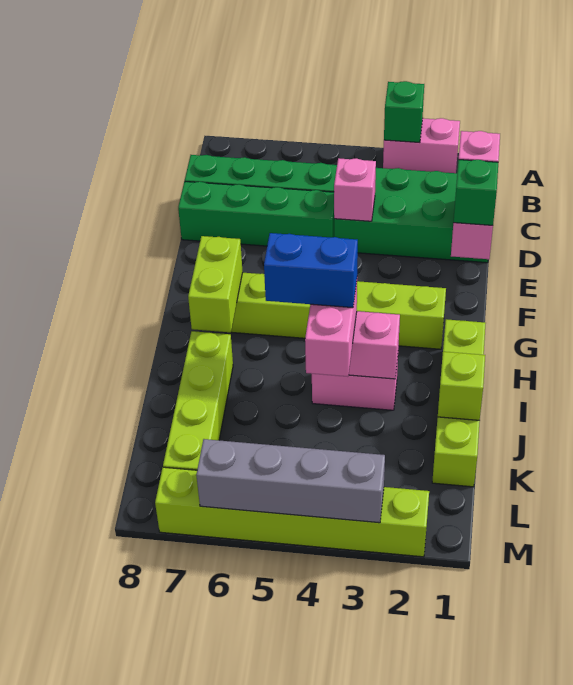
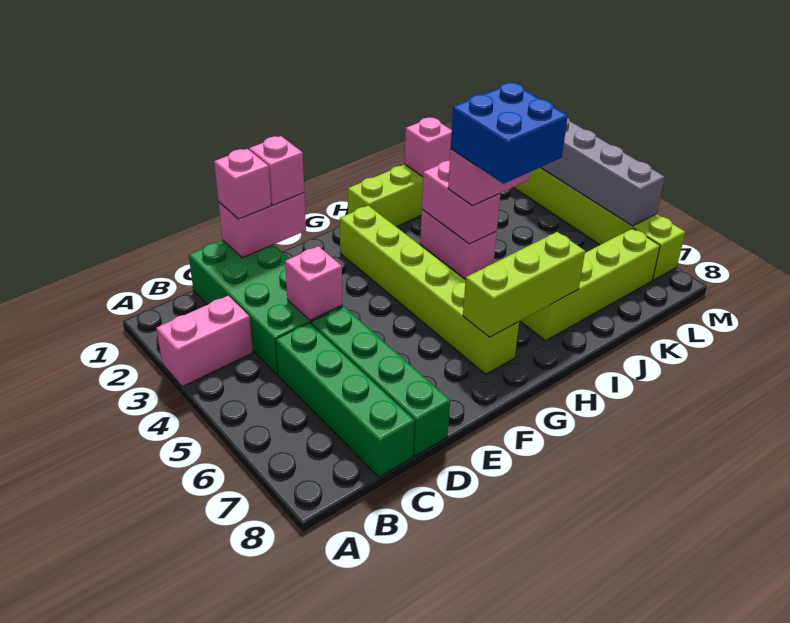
pink 1x2 brick [383,118,460,173] -> pink 1x2 brick turned to [156,296,253,387]
green 1x1 brick [384,81,424,143] -> none
green 1x1 brick [453,160,498,225] -> pink 1x1 brick [249,136,304,205]
lime 1x2 brick [188,236,243,332] -> lime 1x3 brick [463,232,585,337]
blue 1x2 brick [264,233,358,308] -> blue 2x2 brick [451,83,568,184]
lime 1x1 brick [438,352,485,420] -> pink 1x1 brick [405,118,452,177]

